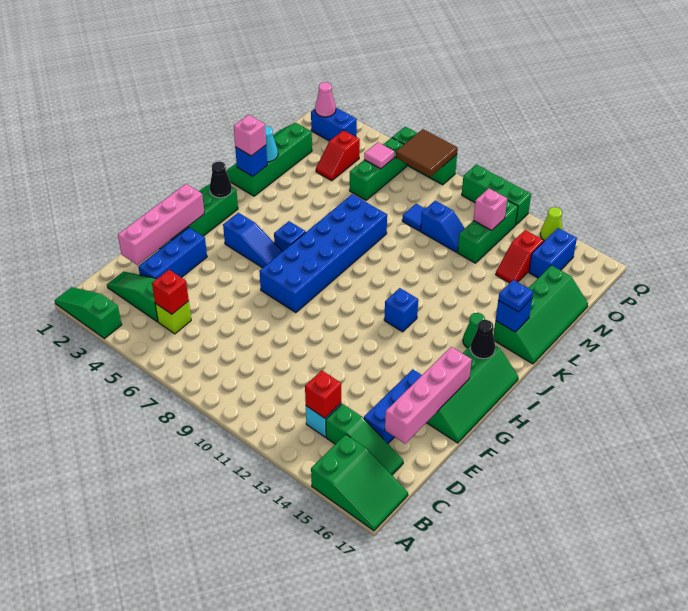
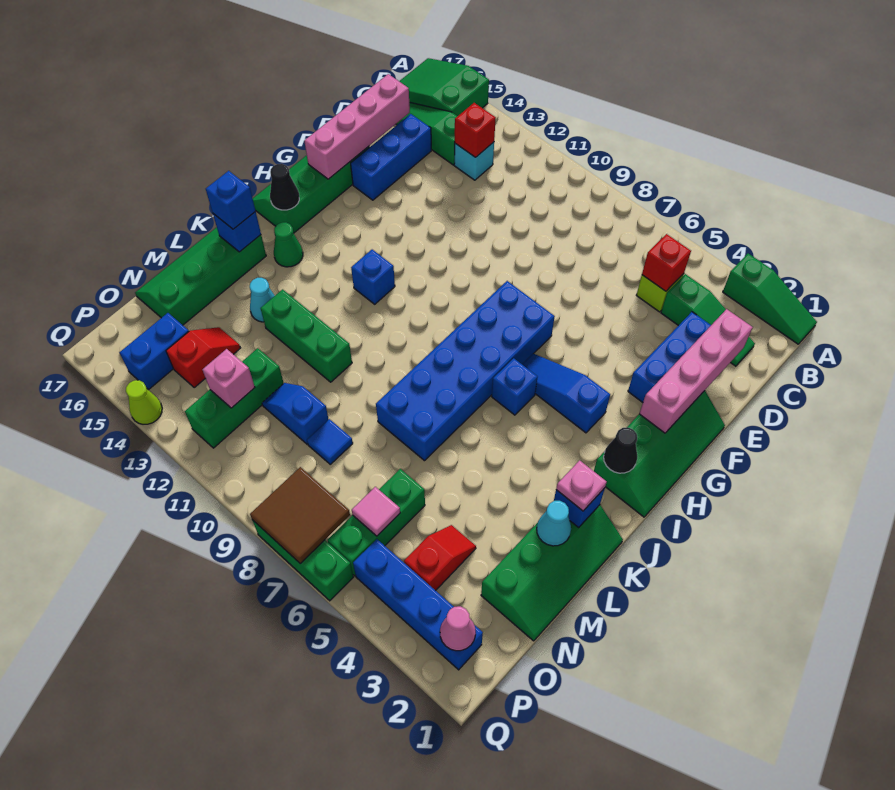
pink 1x1 brick [234,115,266,156] -> pink 1x1 plate [556,460,607,511]
blue 1x1 plate [498,280,533,312] -> blue 1x1 brick [206,171,256,229]
none -> cyan 1x1 cone [250,278,275,322]
blue 1x2 brick [311,108,357,141] -> blue 1x4 brick [353,539,483,670]
green 1x3 brick [462,165,531,225] -> green 1x3 brick moved to [261,289,352,382]

